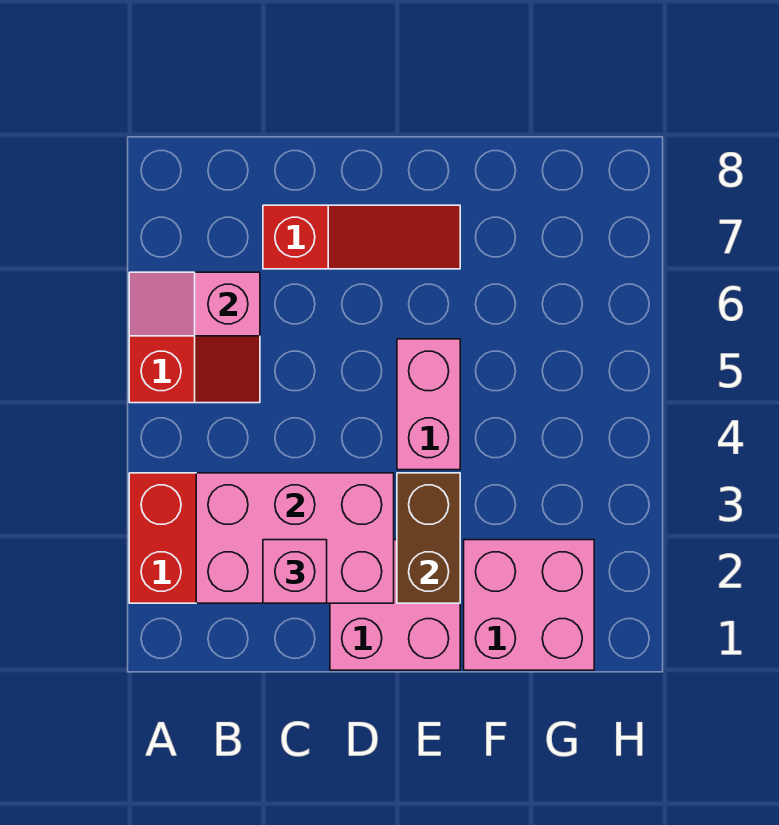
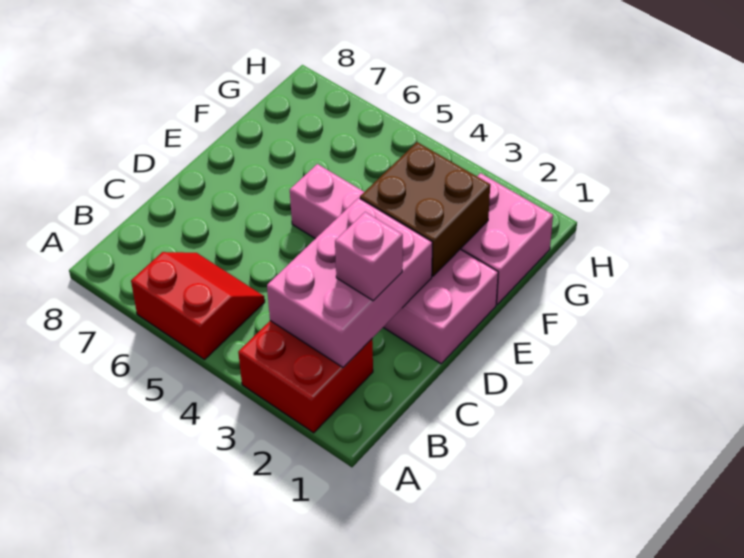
pink 1x2 slope [129,272,260,336] -> none
red 1x3 slope [263,205,460,269] -> none
brown 1x2 brick [397,473,460,603] -> brown 2x2 brick [360,142,490,276]

